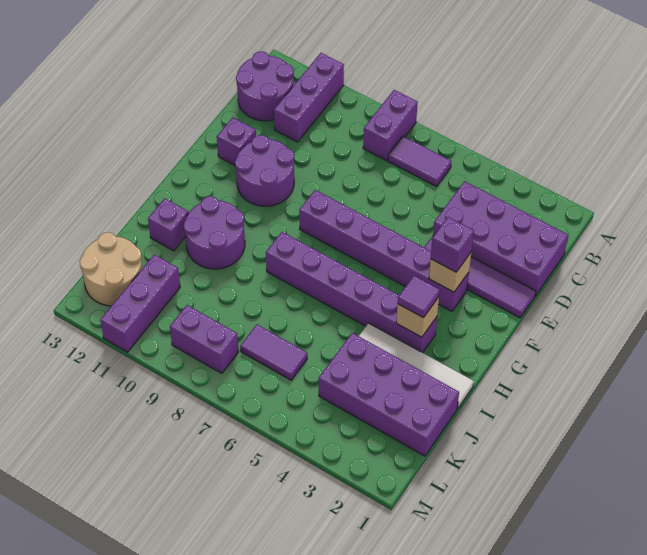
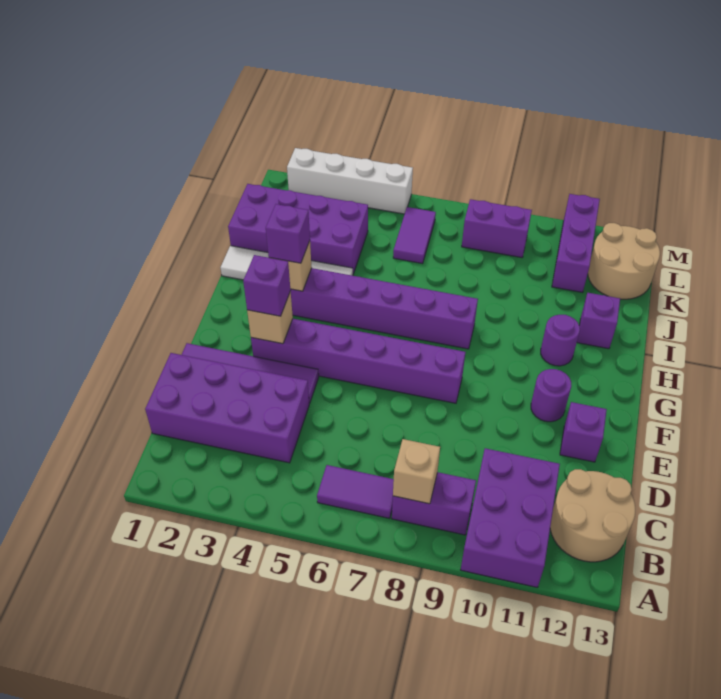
purple 1x2 brick [363,90,418,161] -> purple 1x2 brick turned to [392,472,476,535]
purple 1x3 brick [274,53,344,142] -> purple 2x3 brick [461,448,560,588]
none -> tan 1x1 brick [393,439,440,504]
purple 2x2 round brick [236,51,294,121] -> tan 2x2 round brick [550,469,635,562]
purple 2x2 round brick [235,135,294,206] -> purple 1x1 round brick [531,369,571,422]
purple 1x1 tile [398,276,440,318] -> purple 1x1 brick [266,204,310,263]
purple 2x2 round brick [183,196,245,269] -> purple 1x1 round brick [541,315,580,366]
purple 1x2 tile [240,325,307,380] -> purple 1x2 tile turned to [393,207,436,264]
none -> white 1x4 brick [287,148,413,214]

